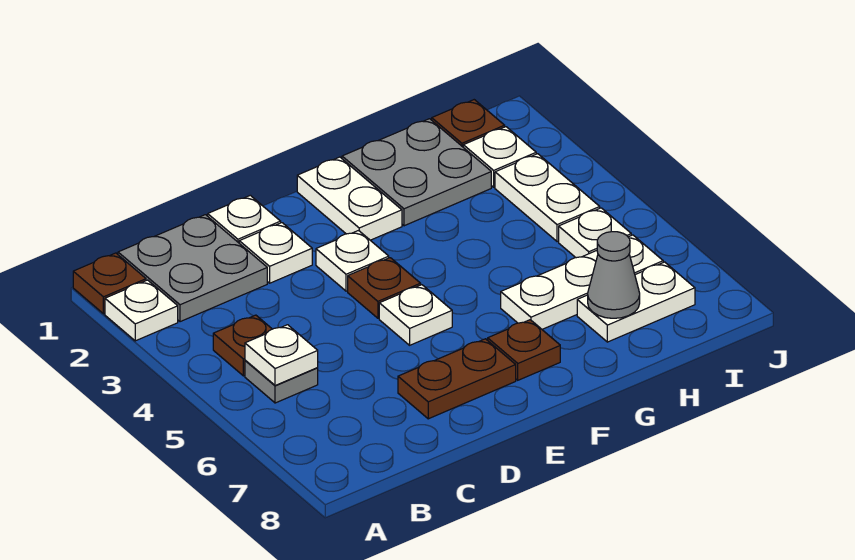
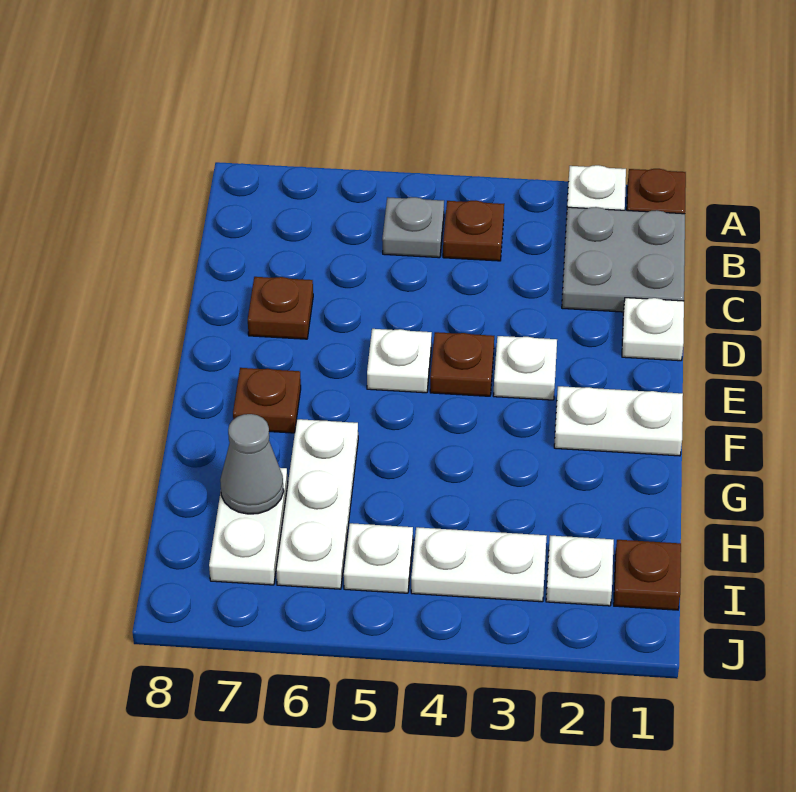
white 1x1 plate [245,325,318,386] -> none
white 1x1 plate [239,223,312,283] -> none
brown 1x2 plate [398,339,516,419] -> brown 1x1 plate [248,277,313,339]
grey 2x2 plate [342,119,491,226] -> none

